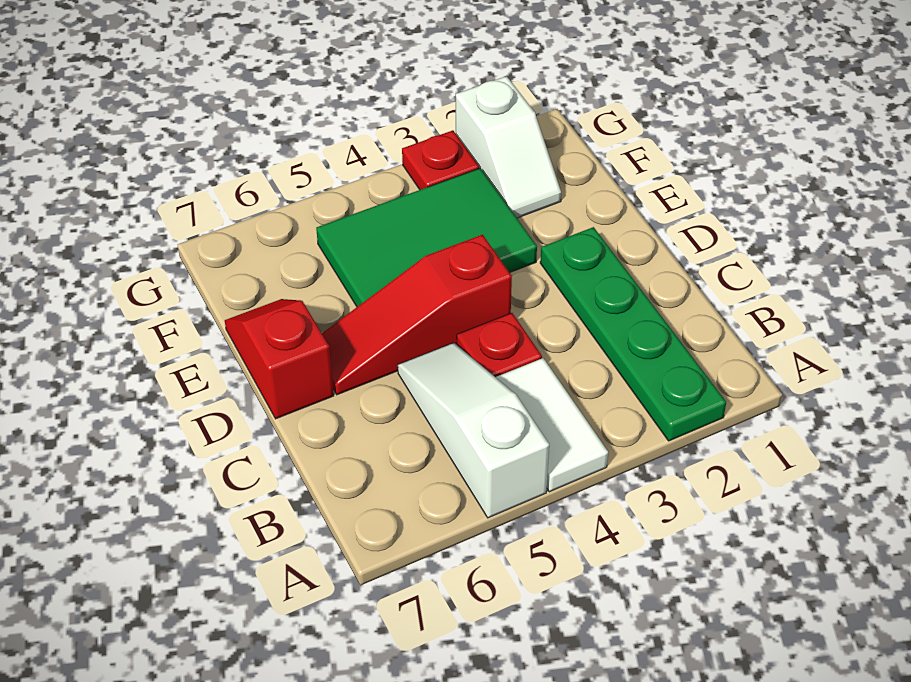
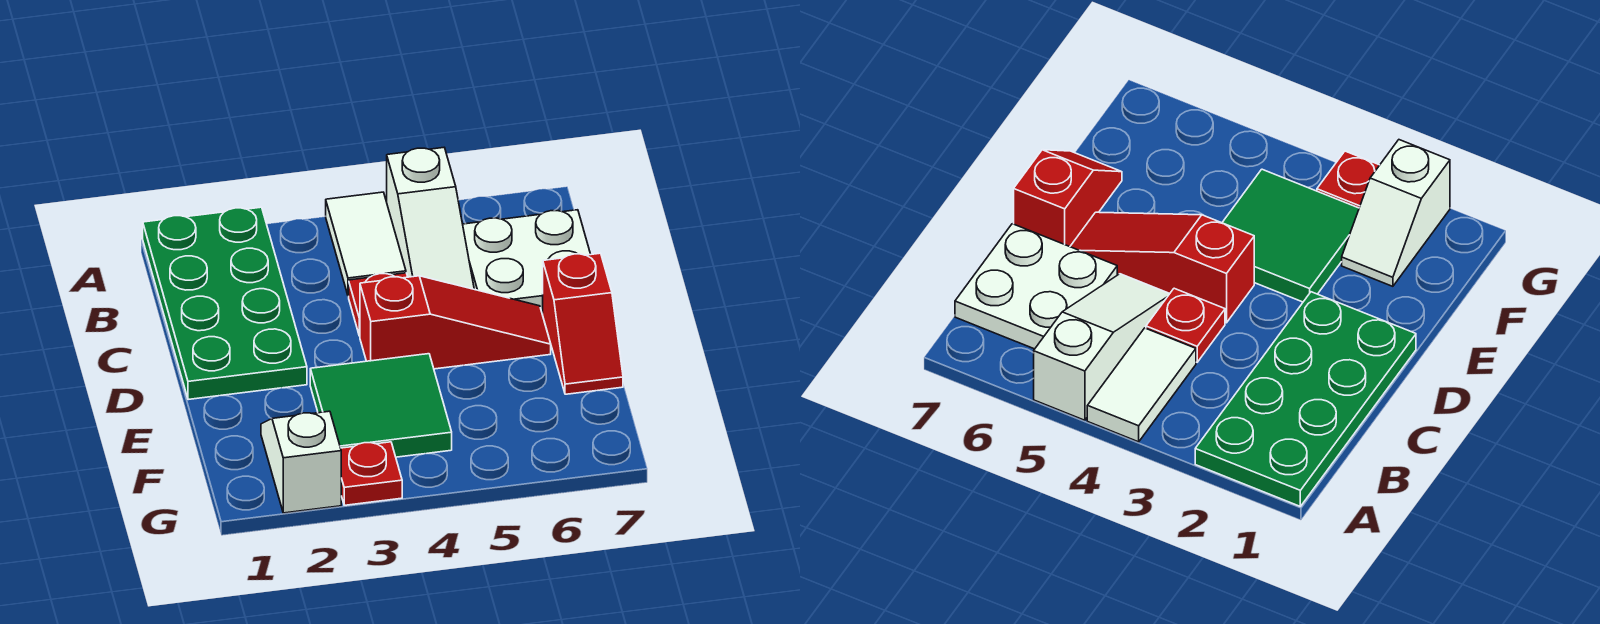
green 1x4 plate [540,227,726,441] -> green 2x4 plate [143,207,307,400]
none -> white 2x2 plate [463,210,591,314]
green 2x3 tile [316,168,537,307] -> green 2x2 tile [310,354,452,457]

